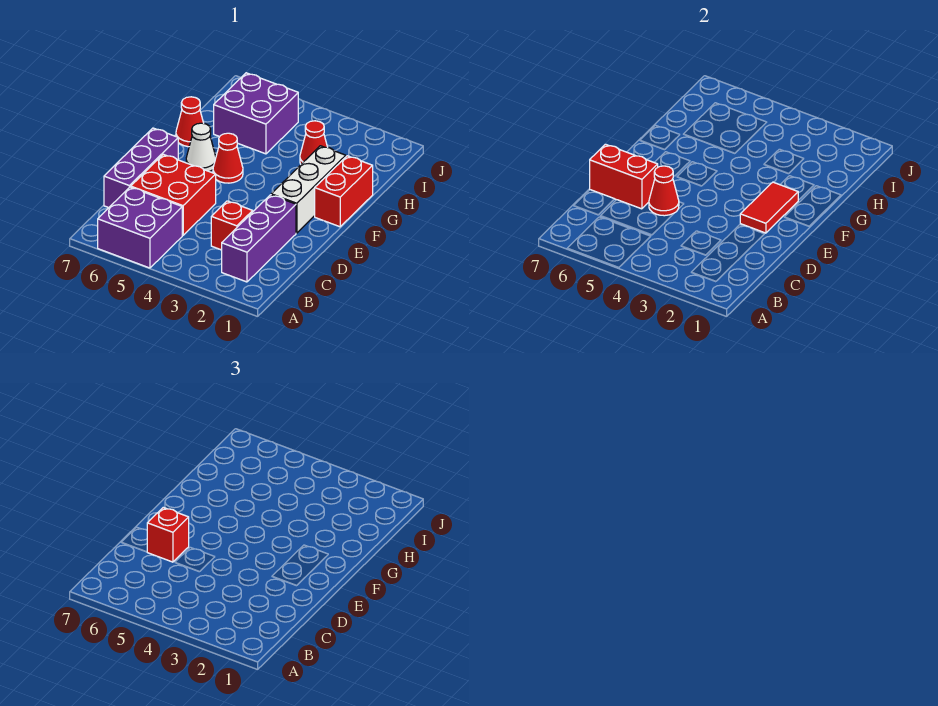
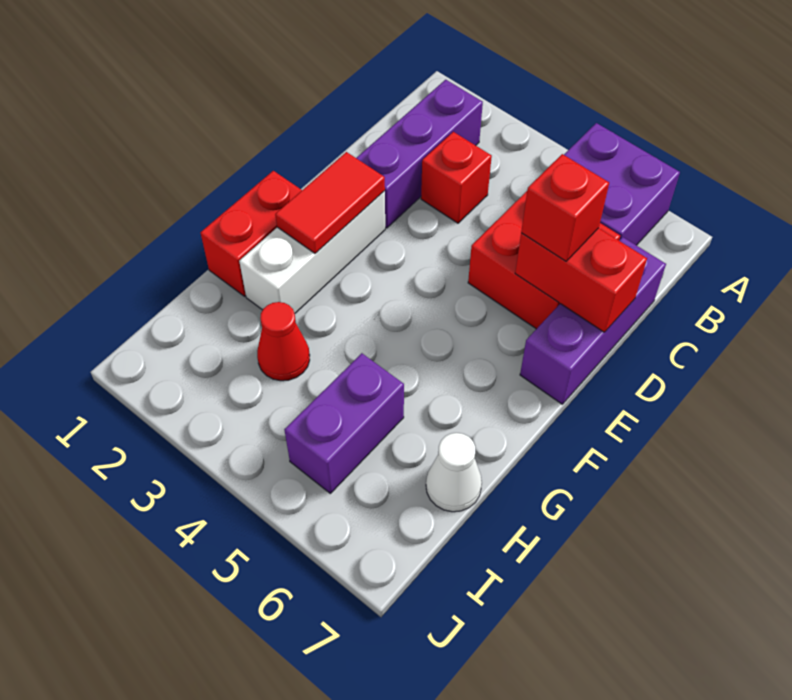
red 1x1 cone [649,166,679,216] -> none
red 1x1 cone [213,133,243,183] -> none
white 1x1 cone [186,123,216,172] -> white 1x1 cone moved to [426,433,482,512]
red 1x1 cone [176,97,204,147] -> none
purple 2x2 brick [214,73,298,154] -> purple 1x2 brick [284,353,404,493]

